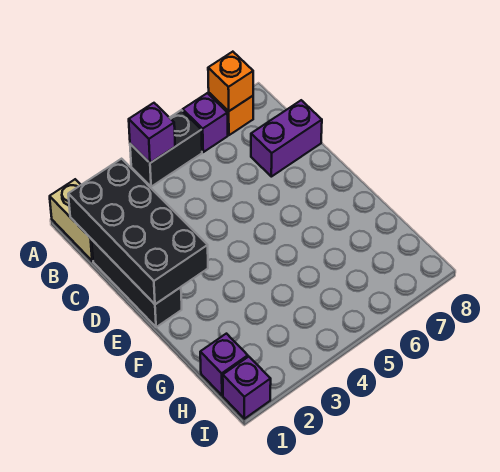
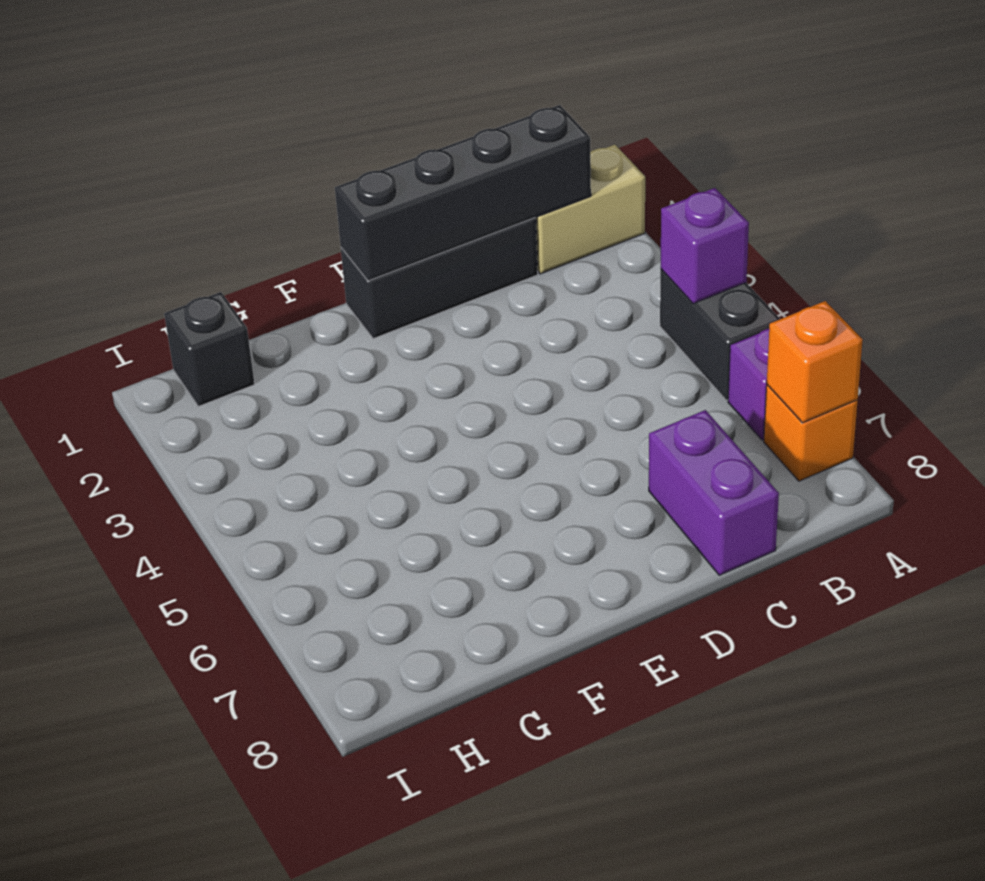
black 2x4 brick [68,159,208,304] -> black 1x4 brick [335,105,591,281]
purple 1x1 brick [200,334,248,395] -> black 1x1 brick [164,292,255,406]
purple 1x1 brick [223,357,271,419] -> none

